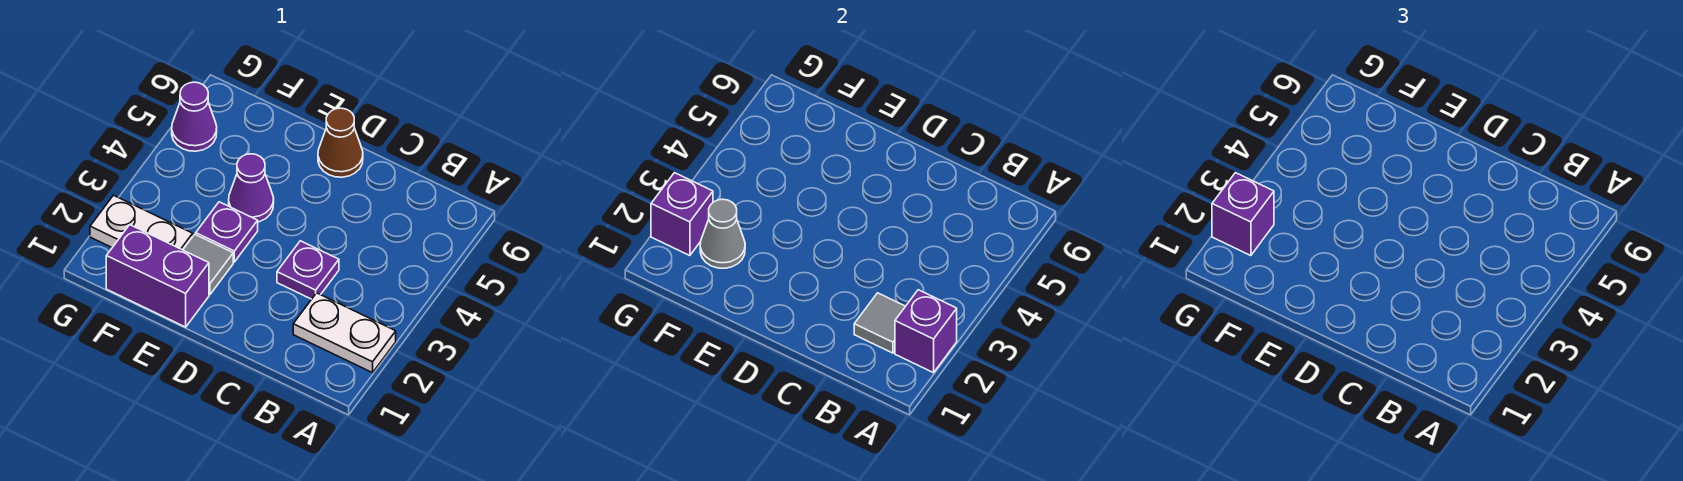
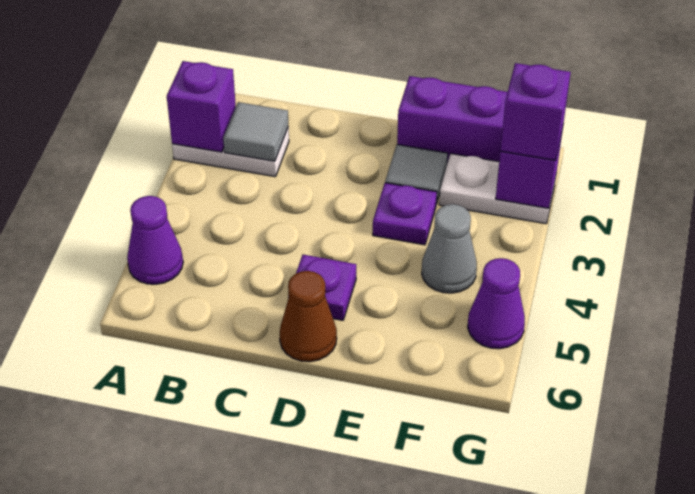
purple 1x1 plate [277,241,339,299] -> purple 1x1 plate moved to [288,255,356,320]
purple 1x1 cone [229,154,274,222] -> purple 1x1 cone moved to [127,196,183,284]
grey 1x1 cone [700,199,745,268] -> grey 1x1 cone moved to [422,204,477,293]

